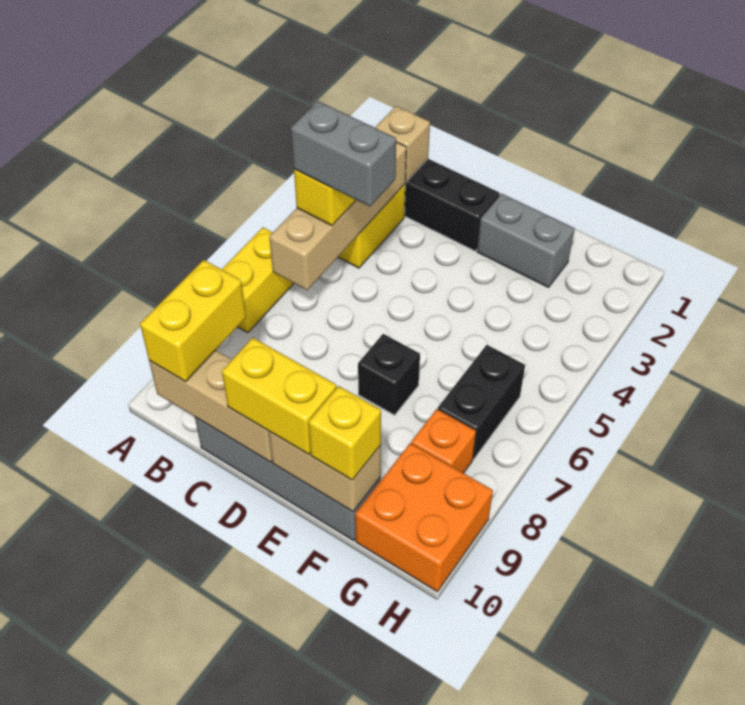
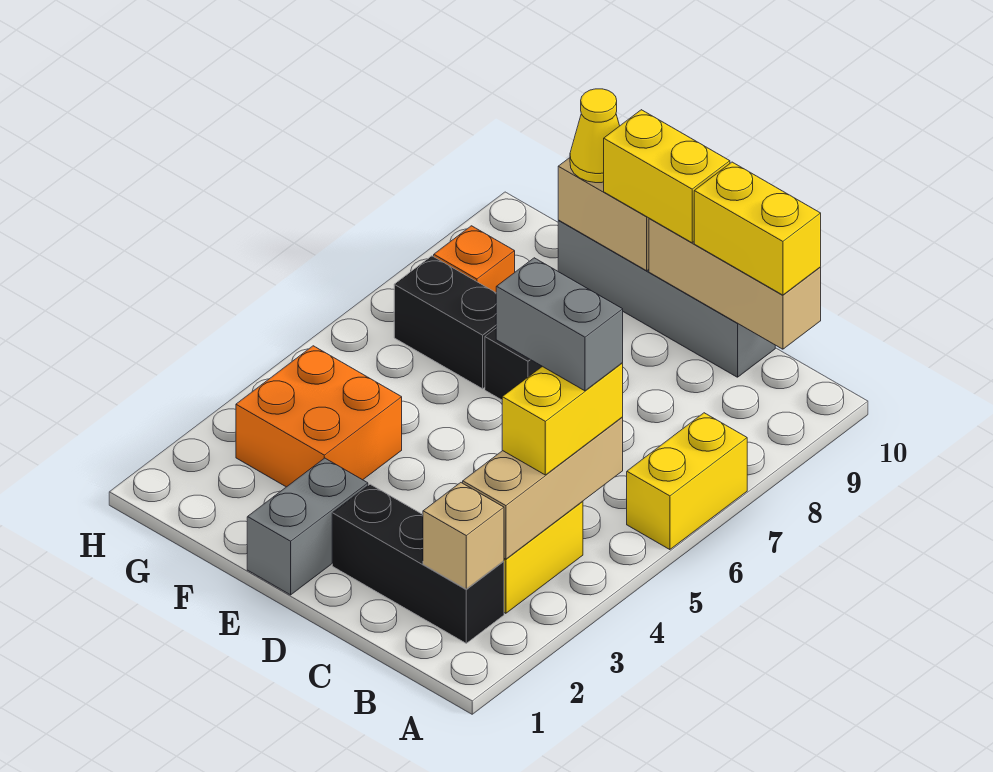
tan 1x4 brick [269,142,406,290] -> tan 1x3 brick [463,417,623,559]
yellow 1x2 brick [140,260,246,382] -> yellow 1x2 brick turned to [694,162,821,295]
grey 1x2 brick [477,194,575,287] -> grey 1x2 brick turned to [247,458,368,595]
yellow 1x1 brick [309,386,381,480] -> yellow 1x1 cone [570,89,620,183]
black 1x2 brick [438,345,525,459] -> black 1x2 brick turned to [394,256,496,389]
orange 2x2 brick [355,443,493,592] -> orange 2x2 brick moved to [236,346,402,487]

